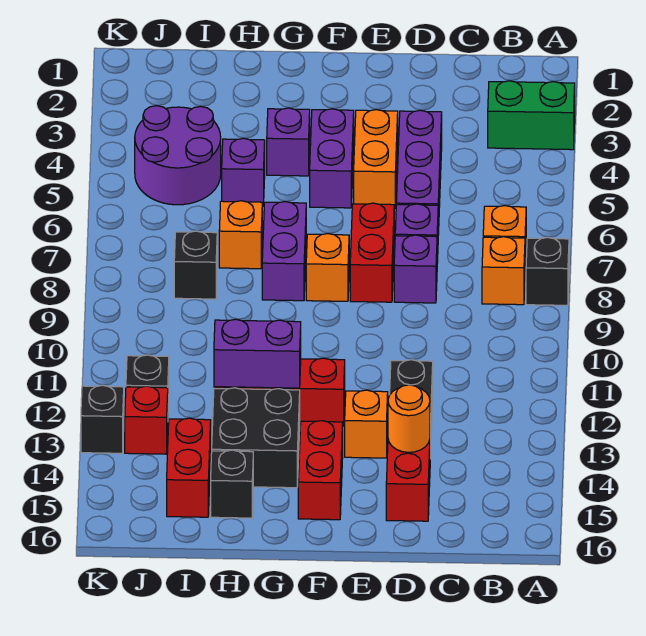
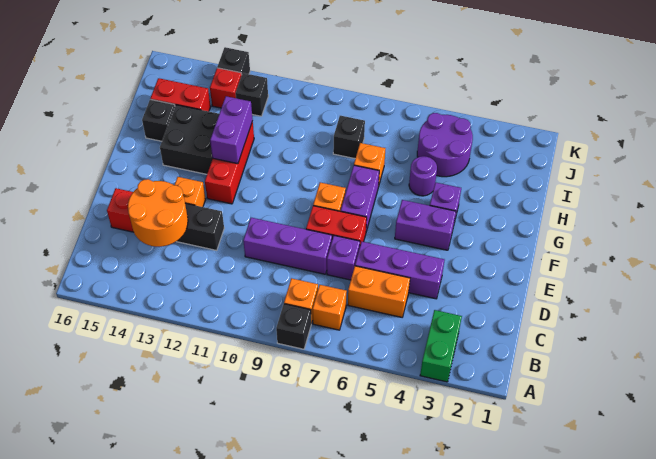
purple 1x1 brick [394,235,437,303] -> purple 1x3 brick [243,218,332,274]
orange 1x1 round brick [388,385,430,452] -> orange 2x2 round brick [128,179,188,247]
orange 1x2 brick [354,110,398,209] -> orange 1x2 brick moved to [348,266,410,317]
red 1x2 brick [298,421,343,520] -> none
purple 1x2 brick [262,202,306,301] -> purple 1x2 brick turned to [341,165,379,231]
purple 1x1 brick [222,138,265,206] -> purple 1x1 round brick [409,156,437,196]

